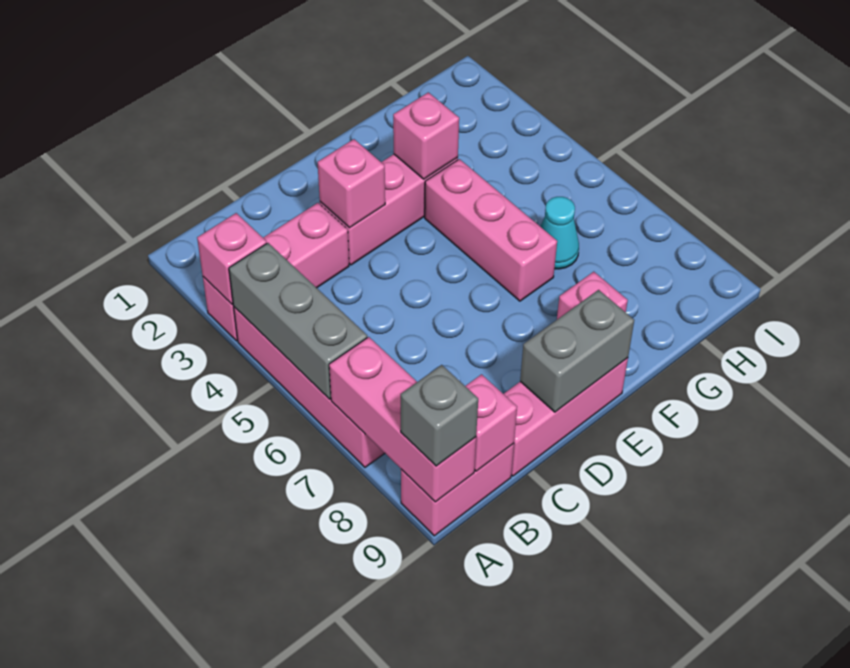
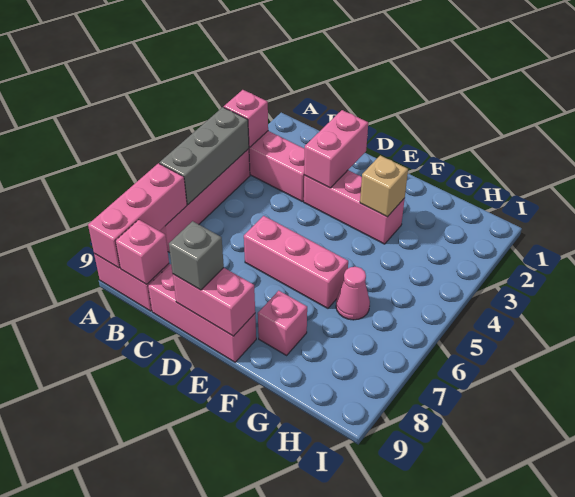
grey 1x1 brick [401,365,478,466] -> grey 1x1 brick moved to [169,221,224,290]
pink 1x1 brick [318,139,385,228] -> pink 1x2 brick [304,110,368,188]
grey 1x2 brick [520,290,634,412] -> pink 1x2 brick [173,268,255,336]
pink 1x1 brick [393,92,459,179] -> tan 1x1 brick [360,155,408,217]
pink 1x3 brick [425,159,557,301] -> pink 1x3 brick turned to [244,216,348,308]
cyan 1x1 cone [540,197,579,269] -> pink 1x1 cone [336,267,370,320]

